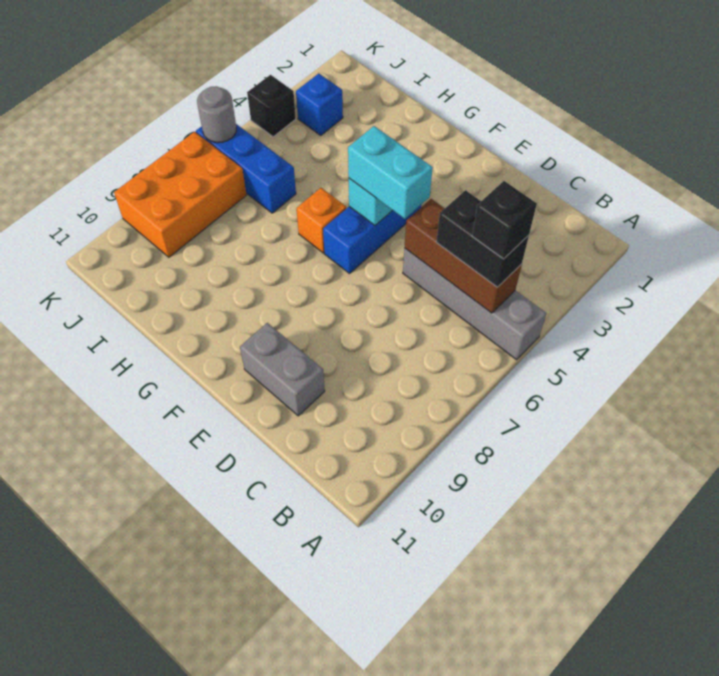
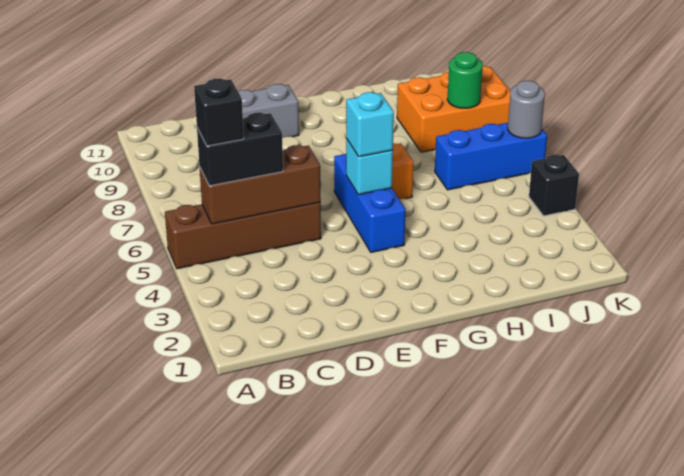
grey 1x4 brick [403,248,546,360] -> brown 1x4 brick [165,203,321,269]
cyan 1x2 brick [348,126,433,219] -> cyan 1x1 brick [346,92,394,157]
blue 1x1 brick [296,74,343,135] -> none
orange 2x3 brick [114,132,246,257] -> orange 2x3 brick turned to [397,66,511,152]
none -> green 1x1 round brick [447,52,483,108]

